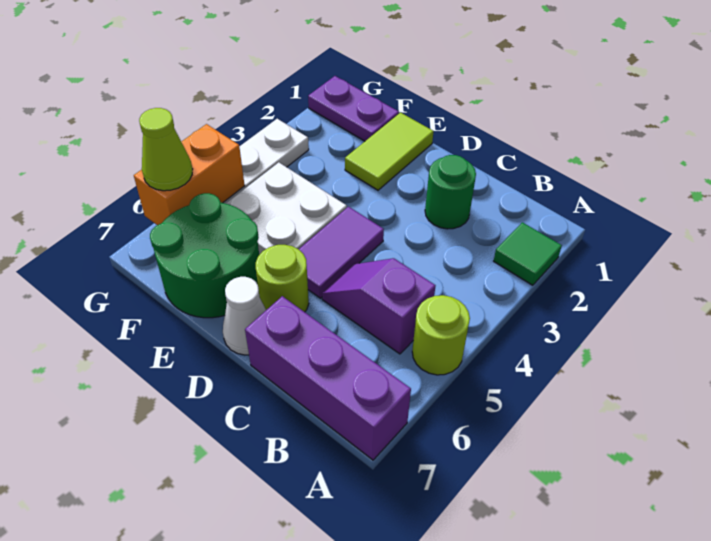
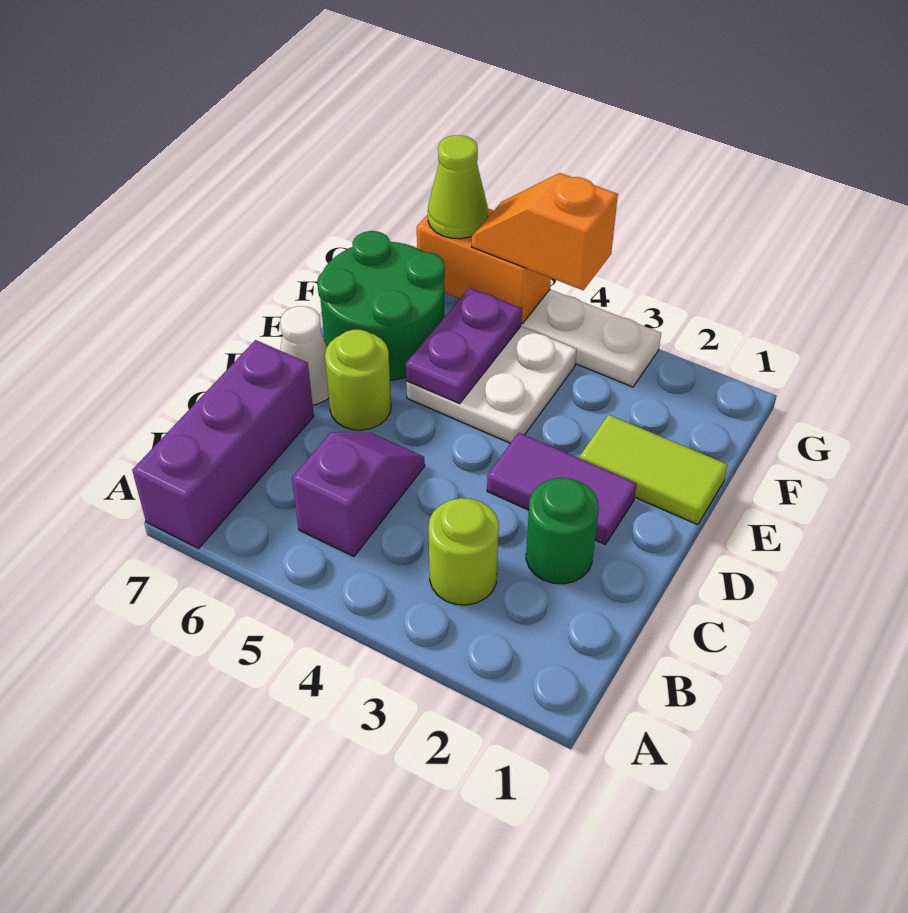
green 1x1 tile [494,222,562,285] -> none
lime 1x1 round brick [412,295,470,375] -> lime 1x1 round brick moved to [429,498,499,605]
purple 1x2 tile [299,207,384,298] -> purple 1x2 tile moved to [487,433,637,544]
purple 1x2 plate [308,76,399,141] -> purple 1x2 plate moved to [406,288,522,404]
none -> orange 1x2 slope [471,173,618,290]

